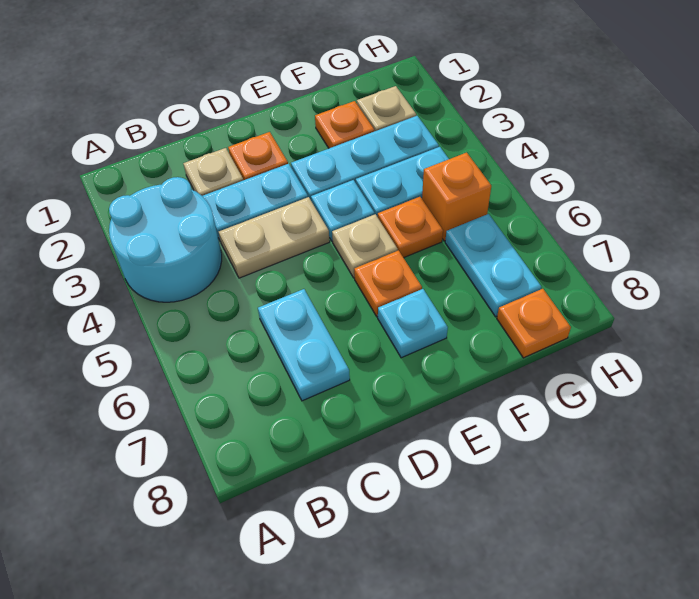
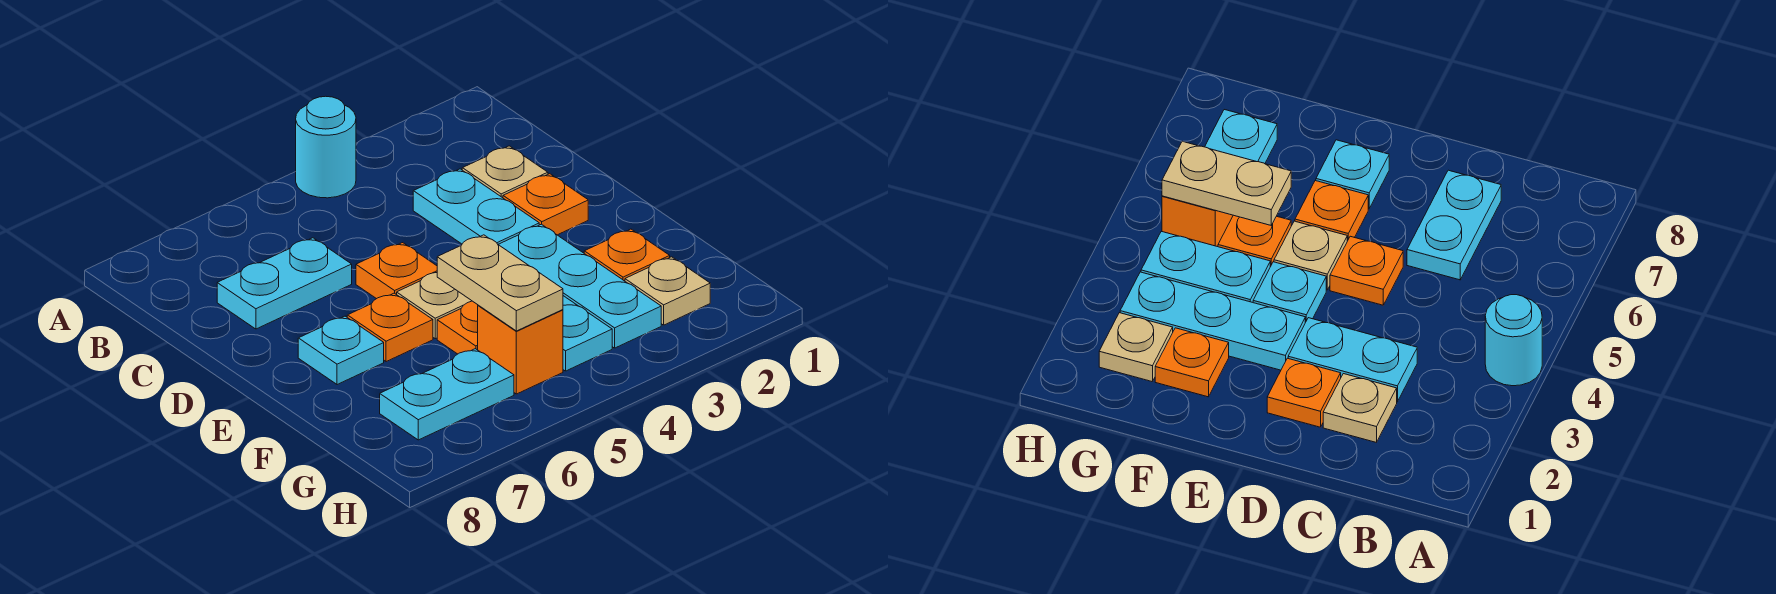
cyan 2x2 round brick [109,177,222,302] -> cyan 1x1 round brick [296,96,356,198]
tan 1x2 plate [219,197,330,278] -> tan 1x2 plate moved to [437,235,563,331]
orange 1x1 plate [497,289,571,358] -> orange 1x1 plate moved to [356,243,437,299]

